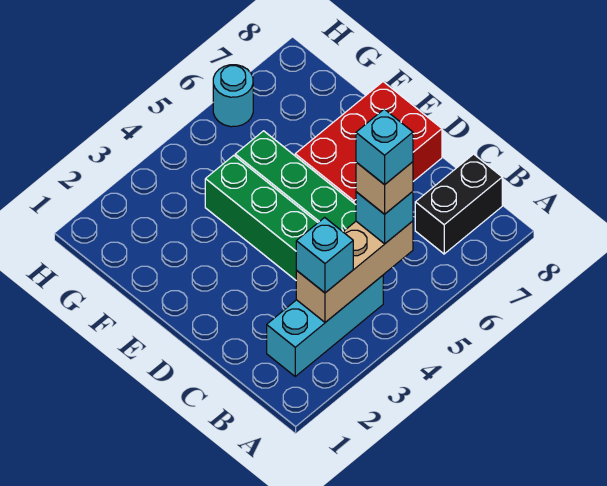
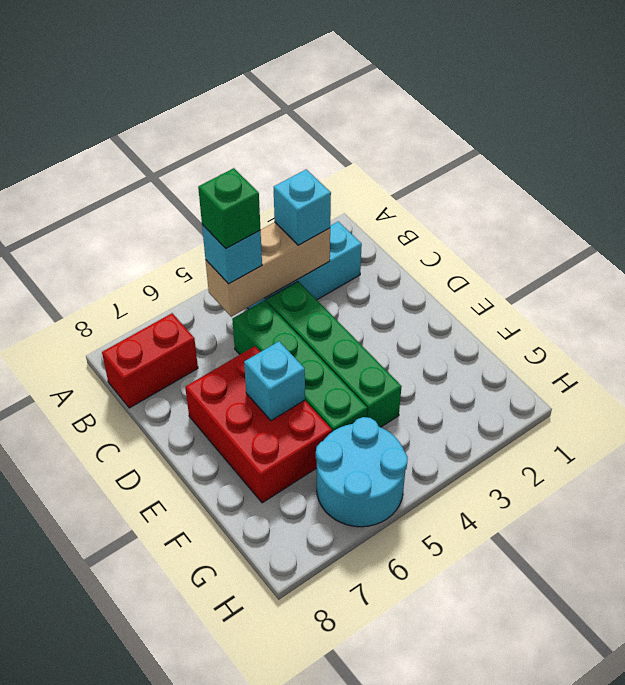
tan 1x1 brick [356,162,413,214] -> green 1x1 brick [198,168,261,248]
cyan 1x1 brick [356,109,413,185] -> cyan 1x1 brick moved to [244,341,305,421]
black 1x2 brick [415,154,502,254] -> red 1x2 brick [102,313,198,408]
red 2x3 brick [295,82,442,204] -> red 2x3 brick turned to [185,346,332,503]
cyan 1x1 round brick [213,65,253,127] -> cyan 2x2 round brick [316,417,408,527]

